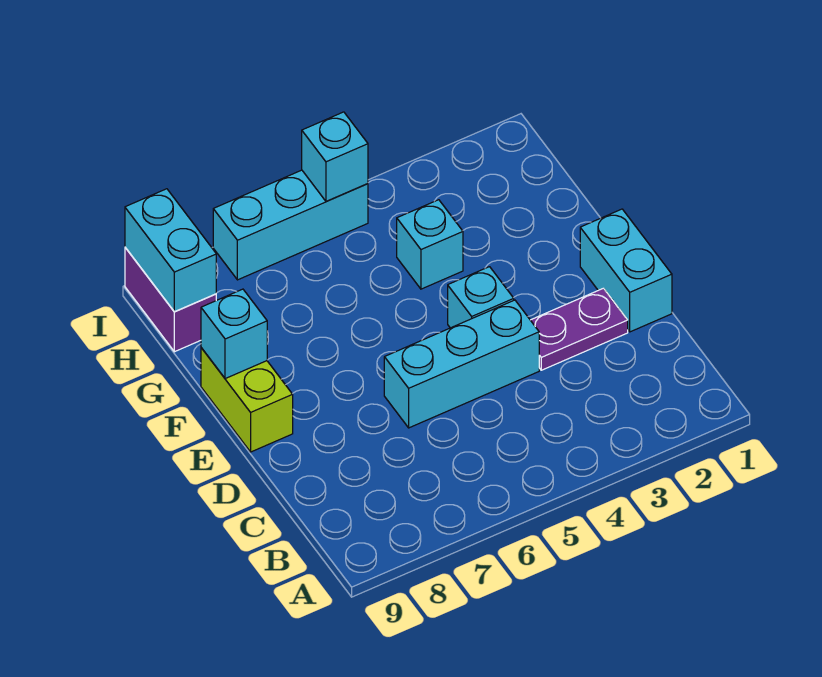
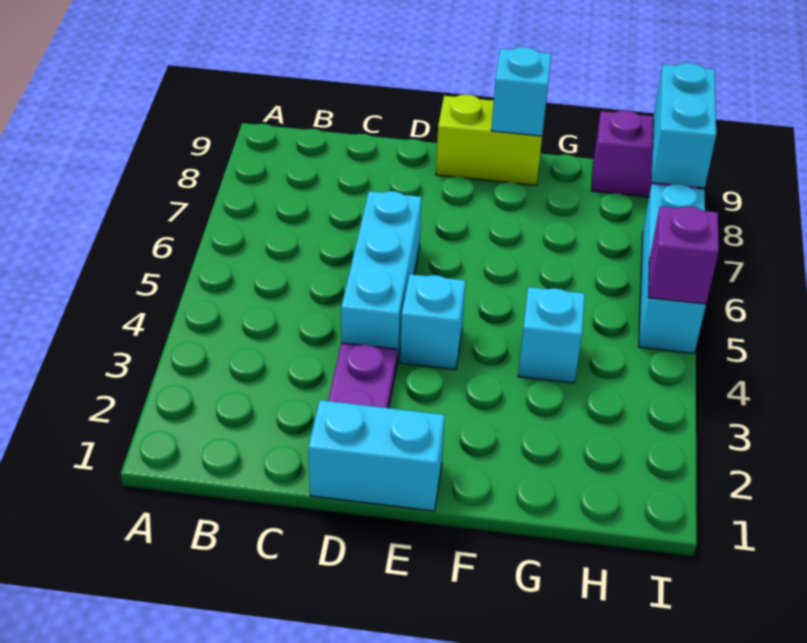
cyan 1x2 brick [125,189,216,312] -> cyan 1x2 brick turned to [652,63,716,187]
cyan 1x1 brick [302,112,368,201] -> purple 1x1 brick [648,206,719,304]

